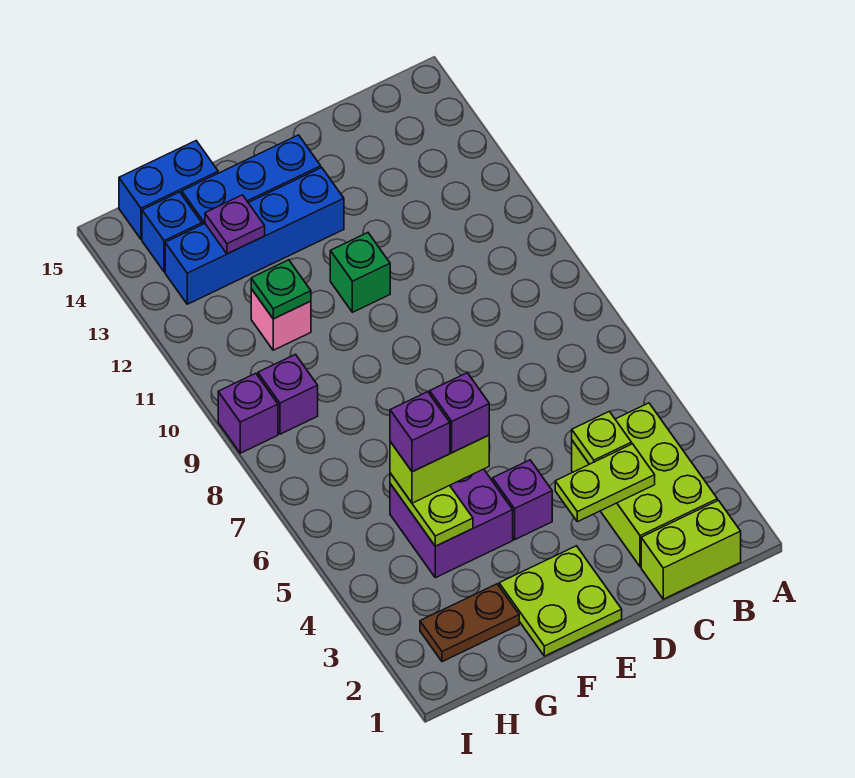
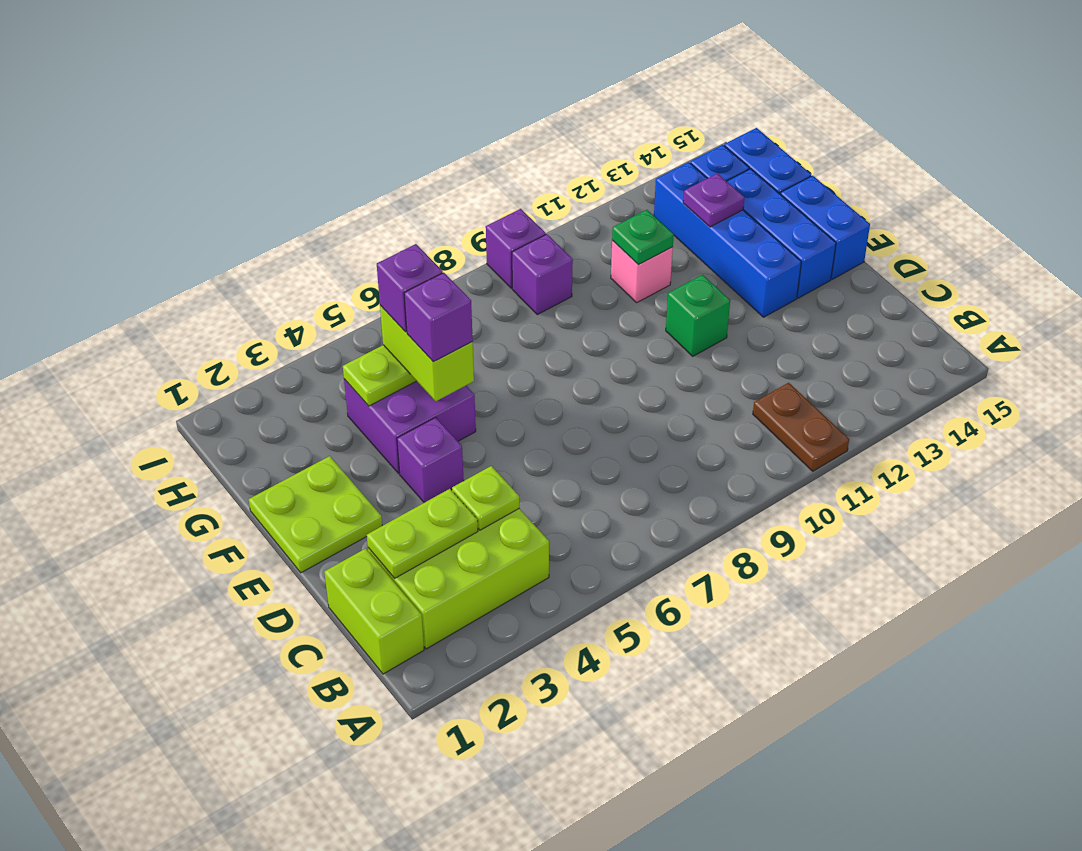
lime 1x2 plate [555,444,655,522] -> lime 1x2 plate turned to [367,489,478,578]
none -> blue 1x2 brick [780,176,870,279]
brown 1x2 plate [420,584,519,662] -> brown 1x2 plate moved to [753,383,849,471]

